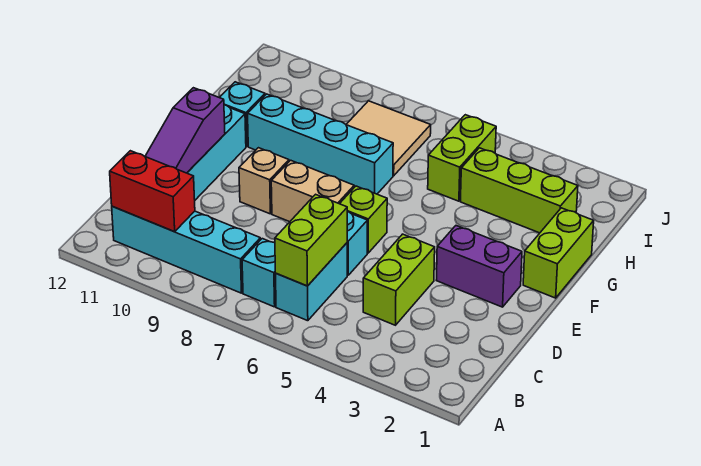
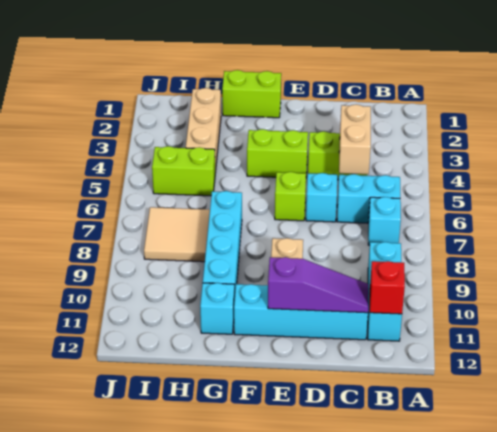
lime 1x2 brick [275,194,347,286] -> lime 1x2 brick moved to [247,129,308,177]
cyan 1x4 brick [112,206,261,293] -> cyan 1x3 brick [368,242,402,341]
red 1x2 brick [110,151,195,232] -> red 1x1 brick [370,261,405,314]
purple 1x2 brick [436,226,522,307] -> none
tan 1x2 brick [271,160,354,222] -> tan 1x2 brick moved to [339,104,371,174]
lime 1x3 brick [460,148,578,233] -> tan 1x3 brick [186,88,221,173]

